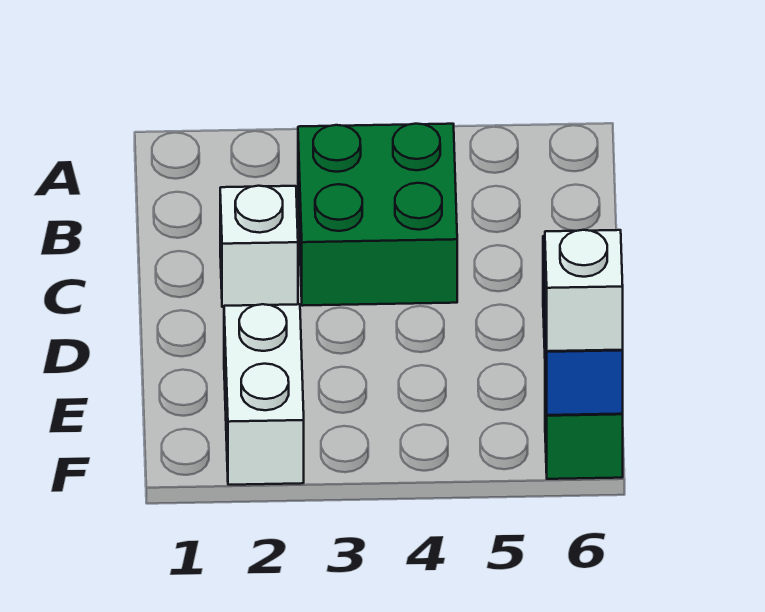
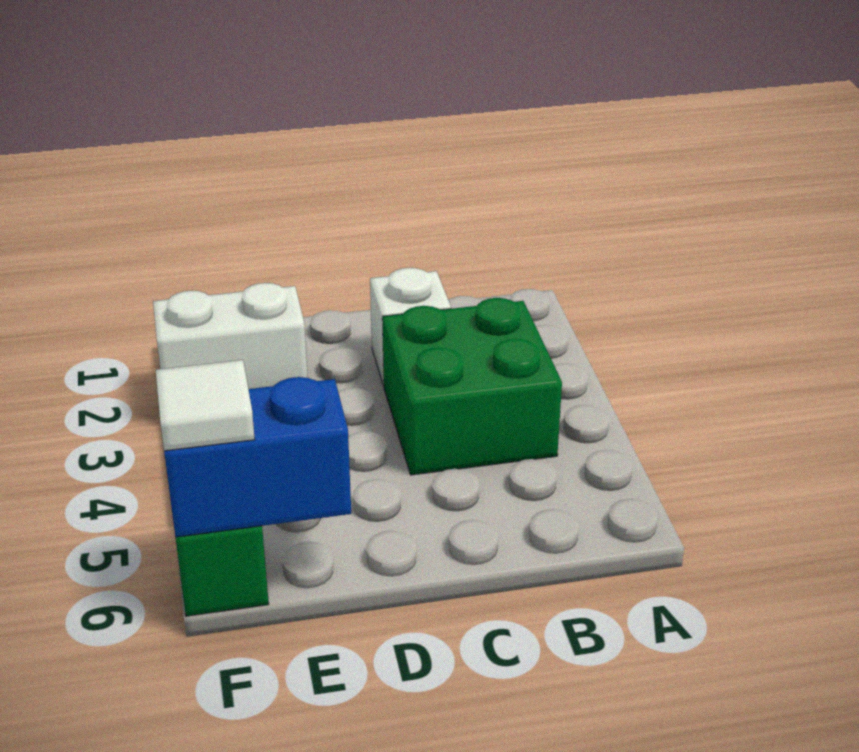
white 1x1 brick [545,230,623,351] -> white 1x1 tile [156,360,255,451]

